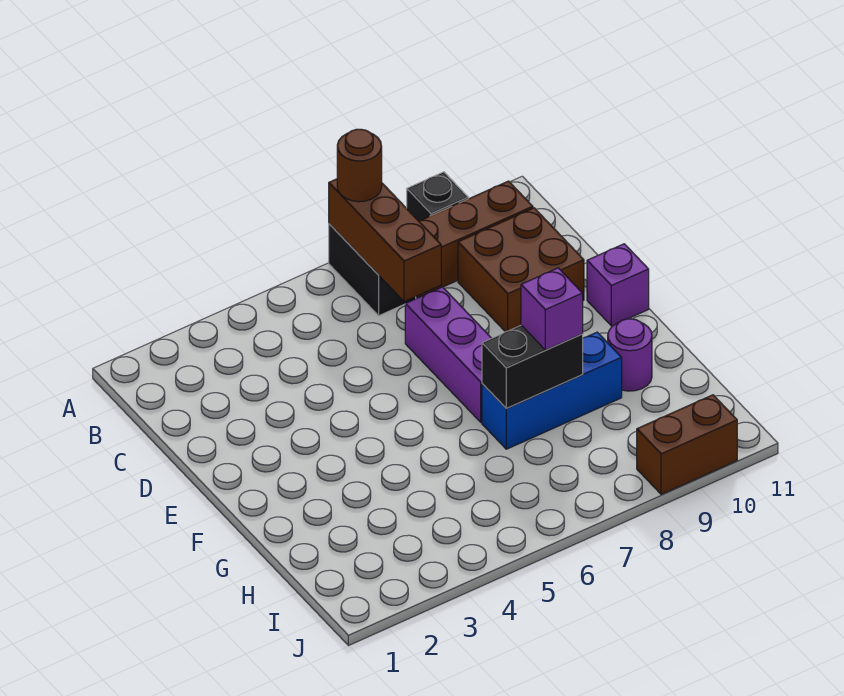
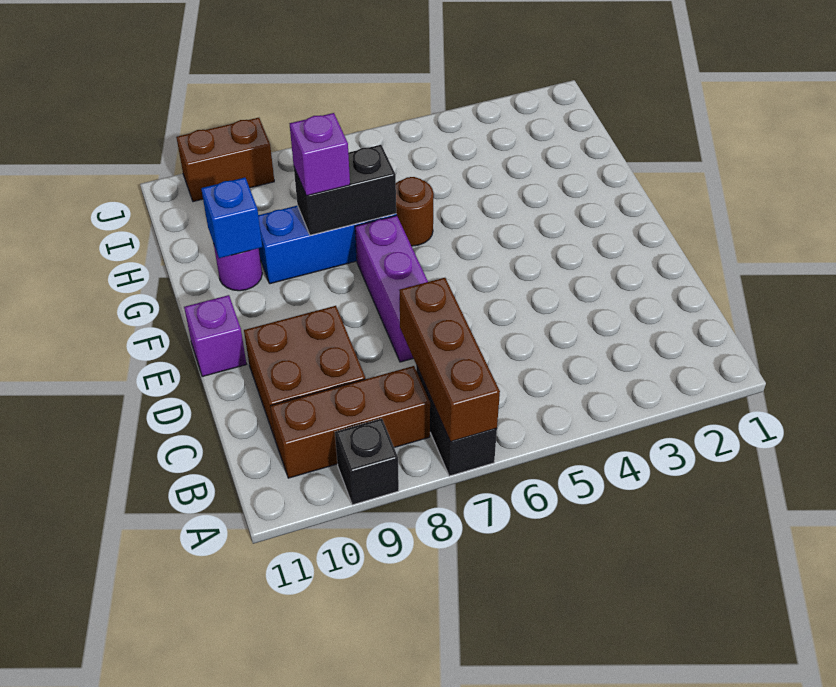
brown 1x1 round brick [337,129,382,202] -> brown 1x1 round brick moved to [396,177,434,246]
none -> blue 1x1 brick [201,178,262,258]

